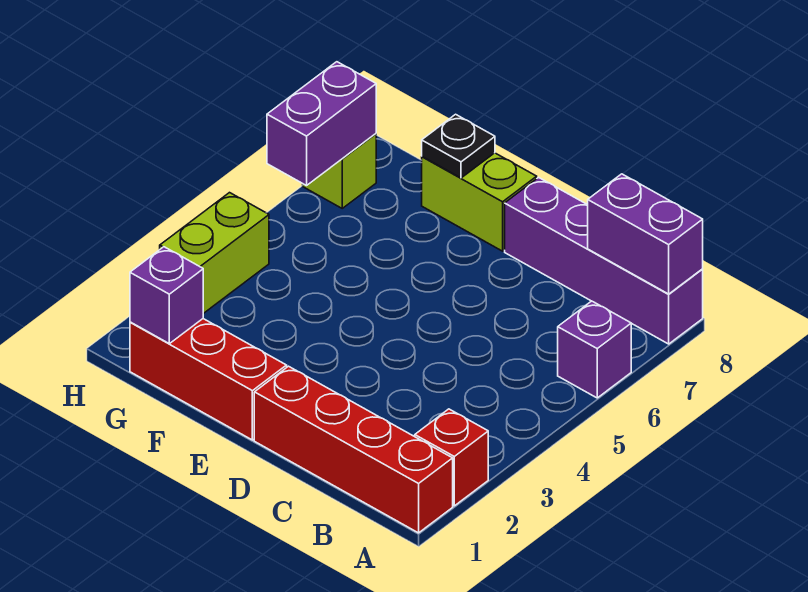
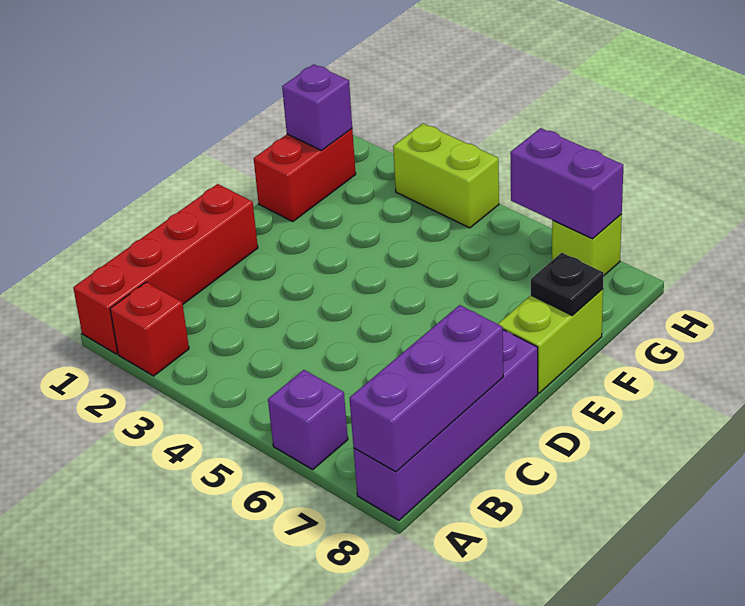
purple 1x2 brick [588,174,703,294] -> purple 1x3 brick [350,305,503,472]
red 1x3 brick [130,319,287,440] -> red 1x2 brick [254,129,356,222]

